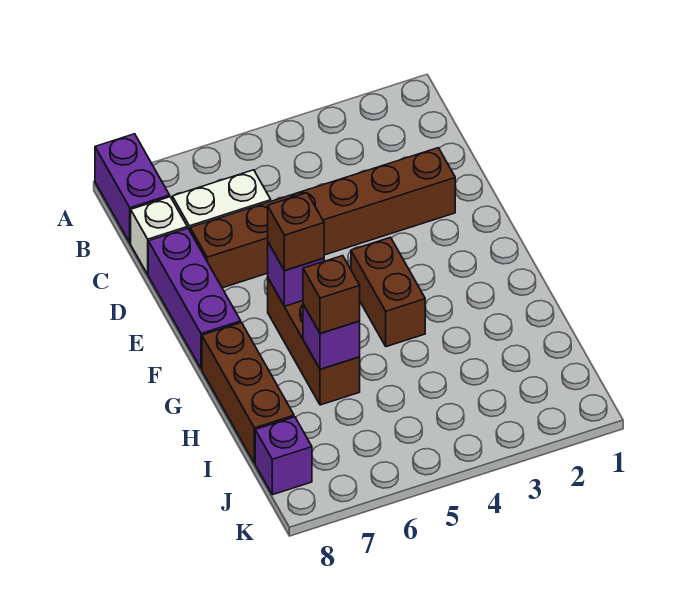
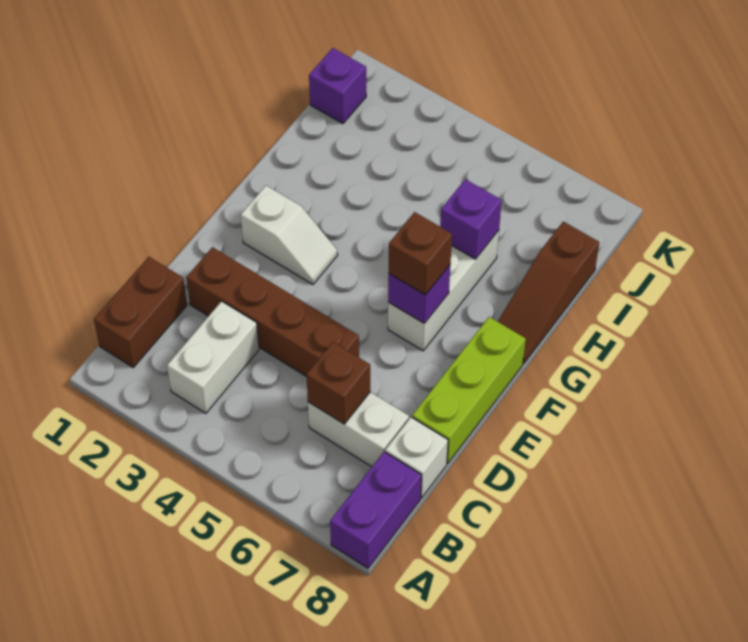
none -> white 1x2 brick [167,301,259,413]
brown 1x6 brick [190,148,455,288] -> brown 1x4 brick [186,247,359,377]
purple 1x3 brick [148,228,241,369] -> lime 1x3 brick [412,317,526,463]
none -> white 1x2 slope [241,186,338,284]
brown 1x2 brick [351,237,425,347] -> brown 1x2 brick moved to [94,257,187,367]
brown 1x3 brick [268,279,360,405] -> white 1x3 brick [388,230,499,351]
brown 1x3 brick [202,323,294,463] -> brown 1x3 slope [498,222,599,364]
brown 1x1 brick [303,256,360,334] -> brown 1x1 brick moved to [306,342,370,424]
purple 1x1 brick [255,417,312,495] -> purple 1x1 brick moved to [309,48,366,124]

